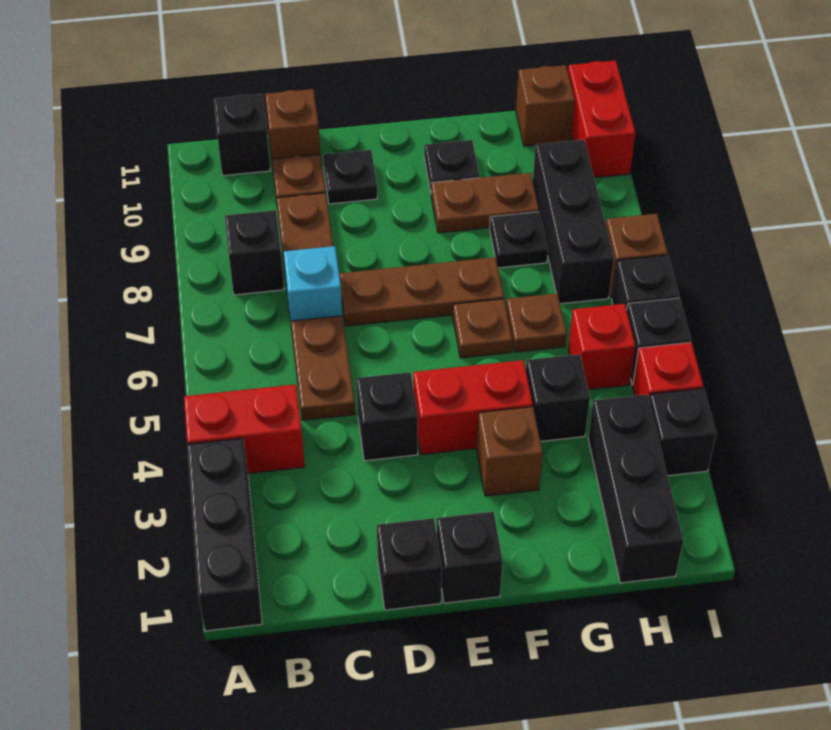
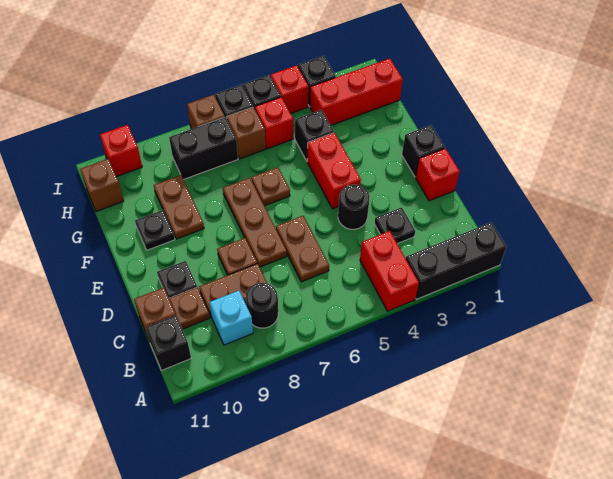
black 1x1 brick [225,210,284,295] -> black 1x1 round brick [246,283,278,328]
brown 1x2 plate [291,316,355,420] -> brown 1x2 plate turned to [276,216,329,282]
cyan 1x1 brick [284,246,342,321] -> cyan 1x1 brick moved to [209,291,253,345]
black 1x1 brick [377,518,442,610] -> red 1x1 brick [416,148,460,201]
black 1x1 brick [356,372,418,461] -> black 1x1 round brick [338,185,370,229]
brown 1x1 brick [477,407,543,496] -> brown 1x1 brick moved to [227,107,266,159]
brown 1x1 plate [506,294,567,352] -> brown 1x1 plate moved to [217,238,257,275]
black 1x1 plate [490,212,548,268] -> black 1x1 plate moved to [374,207,415,244]
black 1x3 brick [588,394,683,583] -> red 1x3 brick [310,58,403,125]
black 1x3 brick [533,140,614,304] -> black 1x2 brick [169,117,238,180]
red 1x2 brick [568,60,635,178] -> red 1x1 brick [100,125,142,177]

